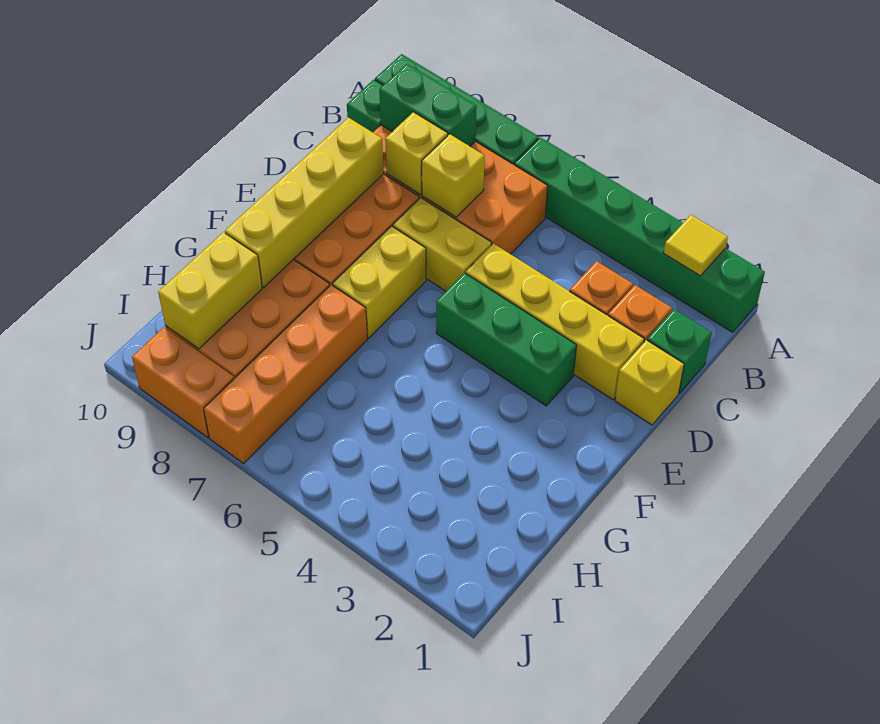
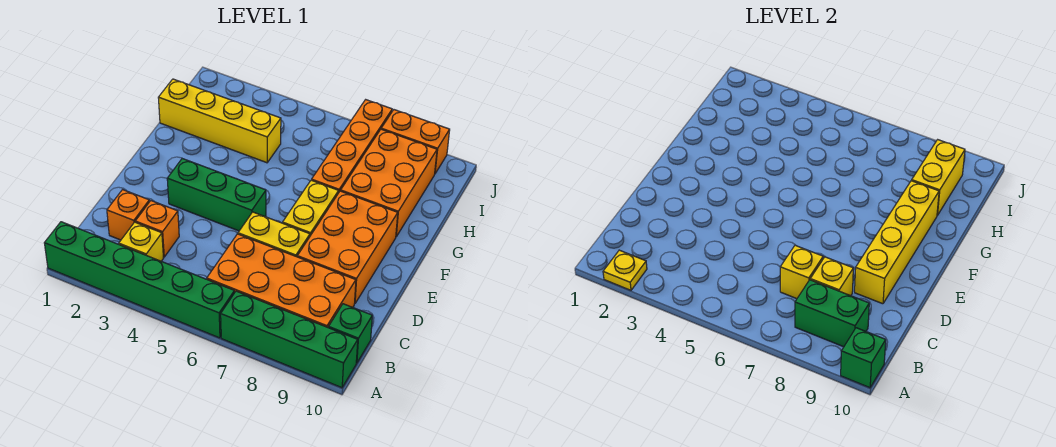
yellow 1x1 tile [664,215,728,276] -> yellow 1x1 plate [603,250,647,290]
green 1x1 brick [647,309,712,393] -> green 1x1 brick moved to [841,328,886,388]
yellow 1x1 brick [615,340,684,425] -> yellow 1x1 brick moved to [119,222,163,261]
yellow 1x4 brick [466,244,644,400] -> yellow 1x4 brick moved to [158,79,281,163]

